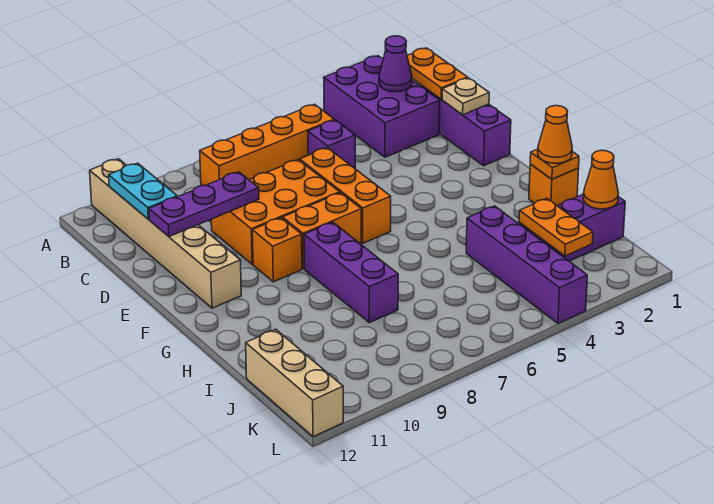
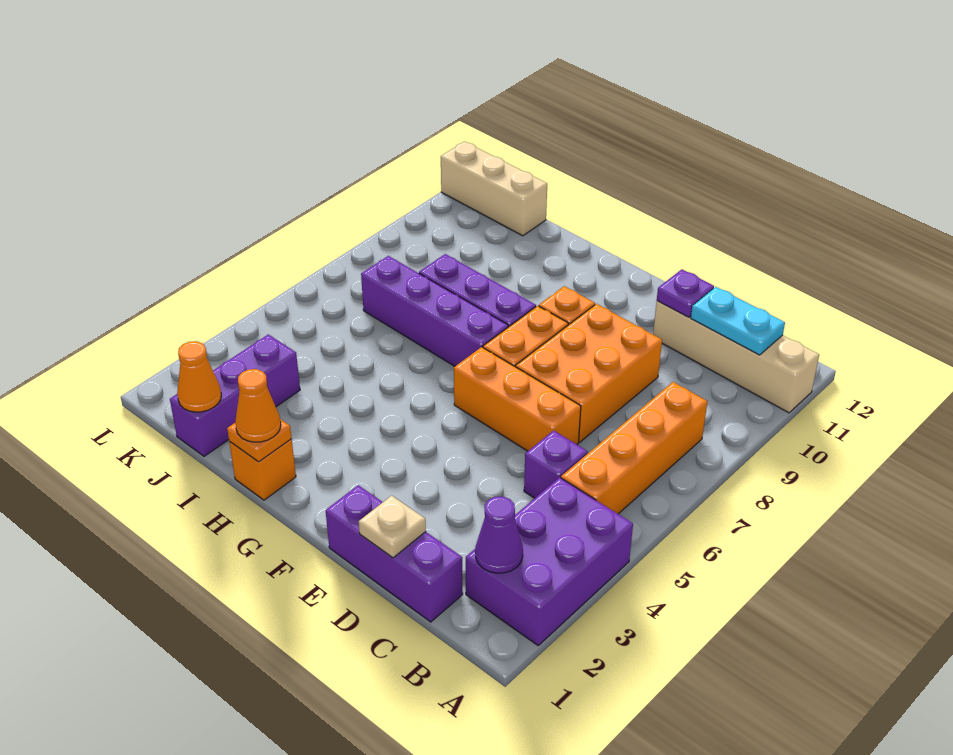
purple 2x3 brick [324,56,440,157] -> purple 2x3 brick turned to [466,477,633,645]
tan 1x6 brick [90,159,241,308] -> tan 1x4 brick [653,301,819,413]
orange 1x2 plate [407,48,468,99] -> none
purple 1x3 plate [149,172,259,236] -> purple 1x1 plate [657,269,714,317]
purple 1x4 brick [466,206,587,323] -> purple 1x4 brick moved to [361,256,508,366]
orange 1x2 plate [519,198,593,256] -> none

